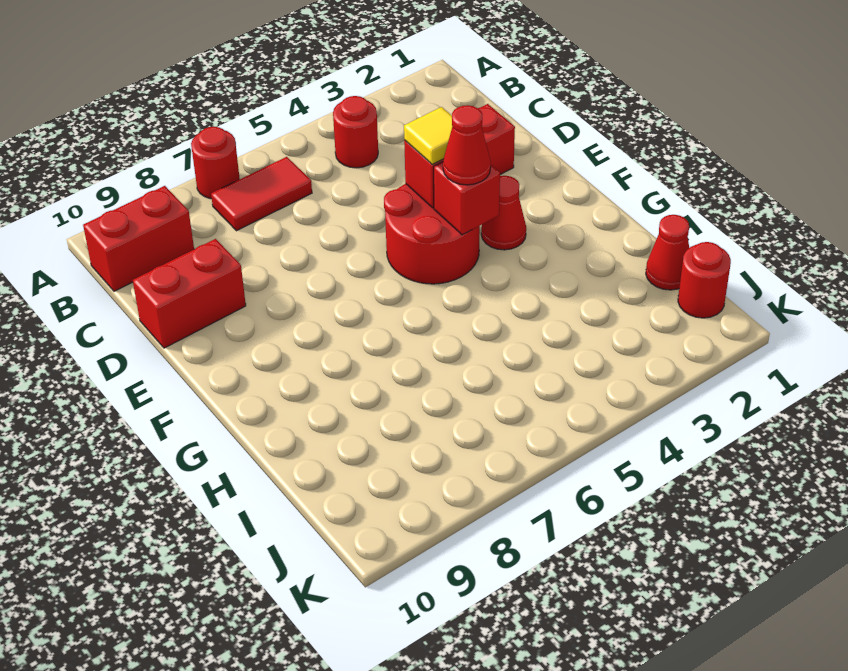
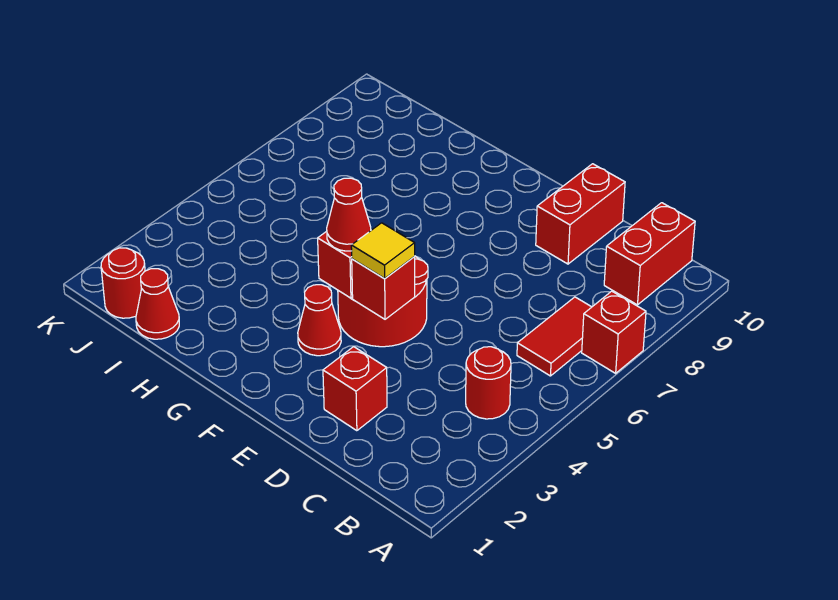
red 1x1 round brick [191,127,240,199] -> red 1x1 brick [582,291,646,373]

